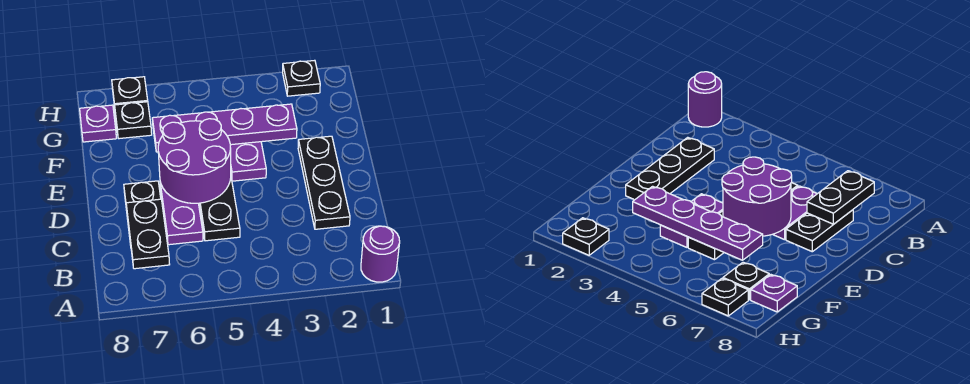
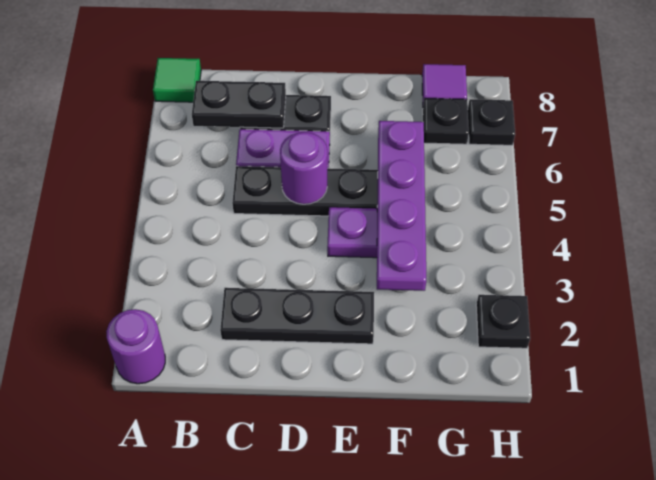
none -> green 1x1 tile [153,58,201,102]
purple 2x2 round brick [158,119,231,203] -> purple 1x1 round brick [280,132,327,204]
purple 1x1 plate [80,105,116,142] -> purple 1x1 tile [422,64,467,102]

